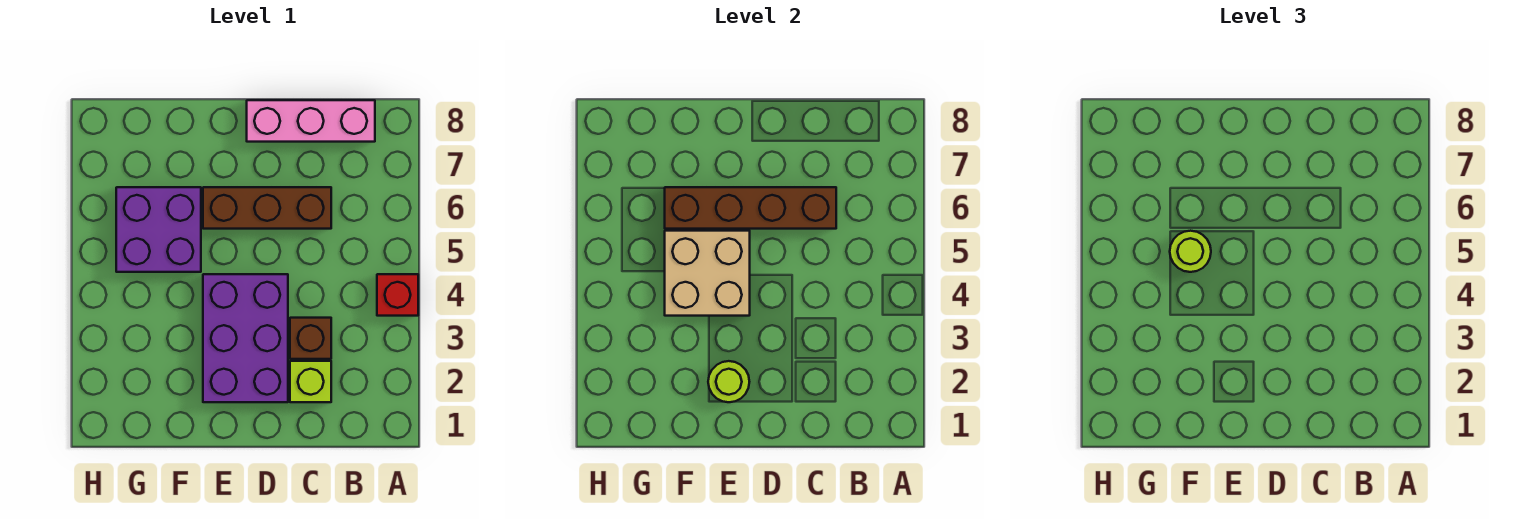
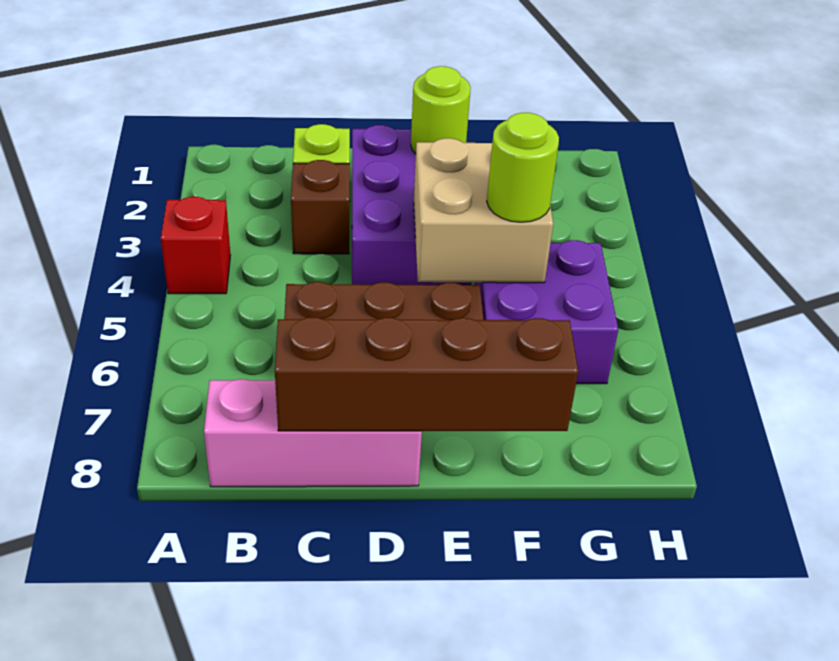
brown 1x4 brick [665,187,836,229] -> brown 1x4 brick moved to [275,317,578,431]

